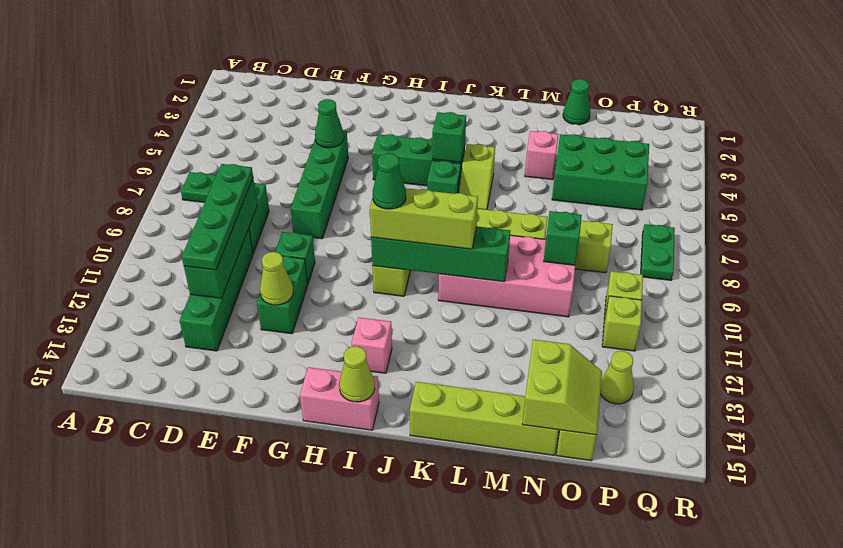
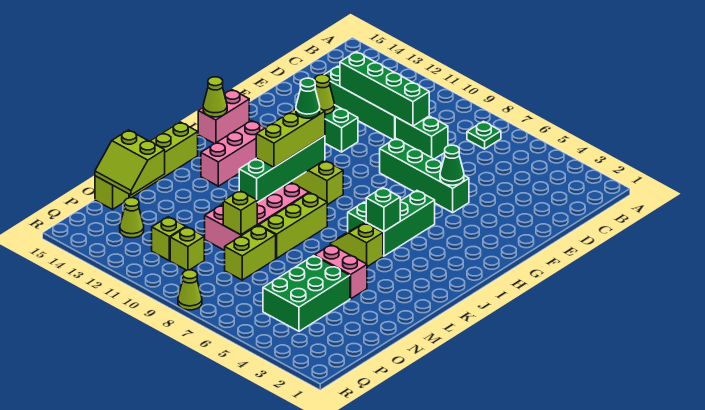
green 1x4 plate [182,164,253,270] -> none
green 1x1 brick [275,232,315,283] -> none
pink 1x1 brick [352,317,392,373] -> pink 1x3 brick [201,120,265,186]
pink 1x1 brick [525,131,559,180] -> pink 1x2 brick [315,245,367,299]
green 1x1 cone [563,79,590,125] -> none
green 1x1 brick [544,211,582,265] -> lime 1x1 brick [223,191,257,235]
green 1x2 plate [641,224,675,280] -> none
none -> lime 1x1 cone [178,270,202,310]

